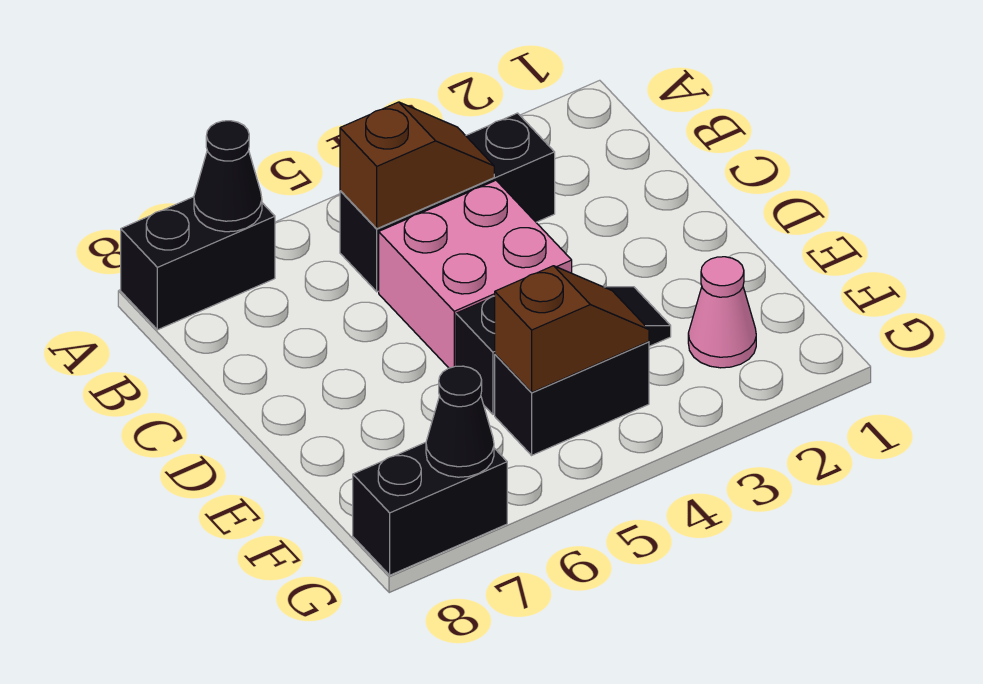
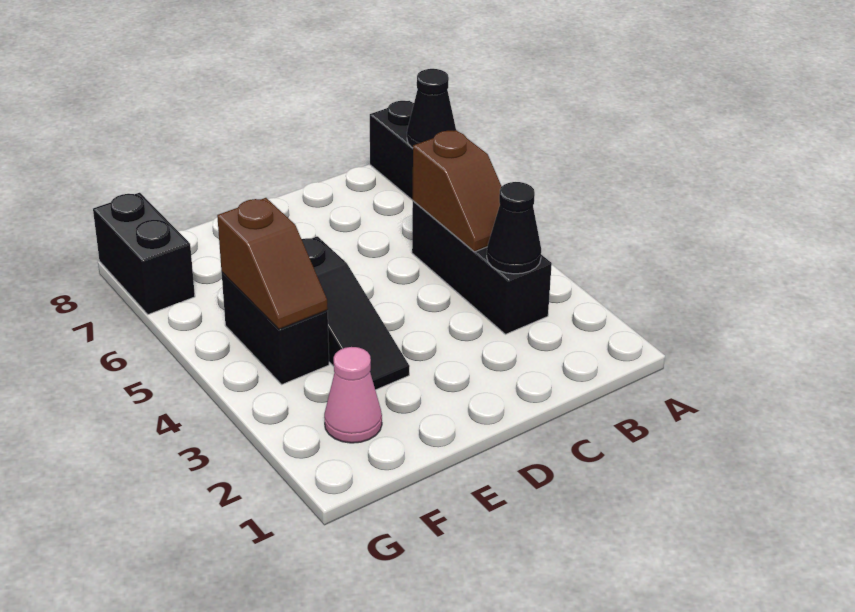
pink 2x2 brick [379,180,572,368] -> none
black 1x1 cone [426,366,494,477] -> black 1x1 cone moved to [487,182,541,274]

